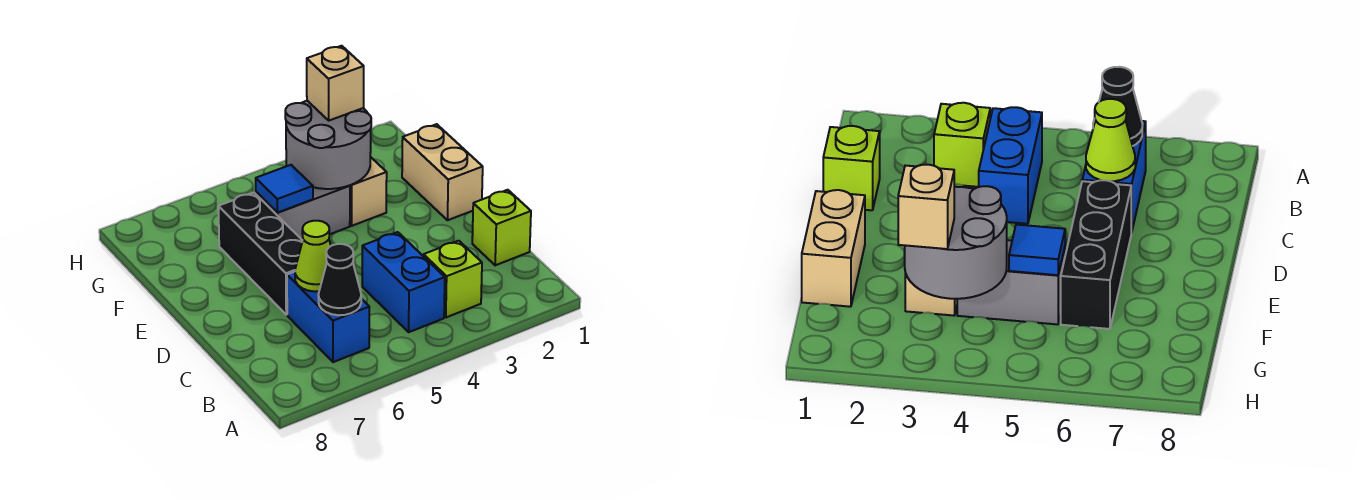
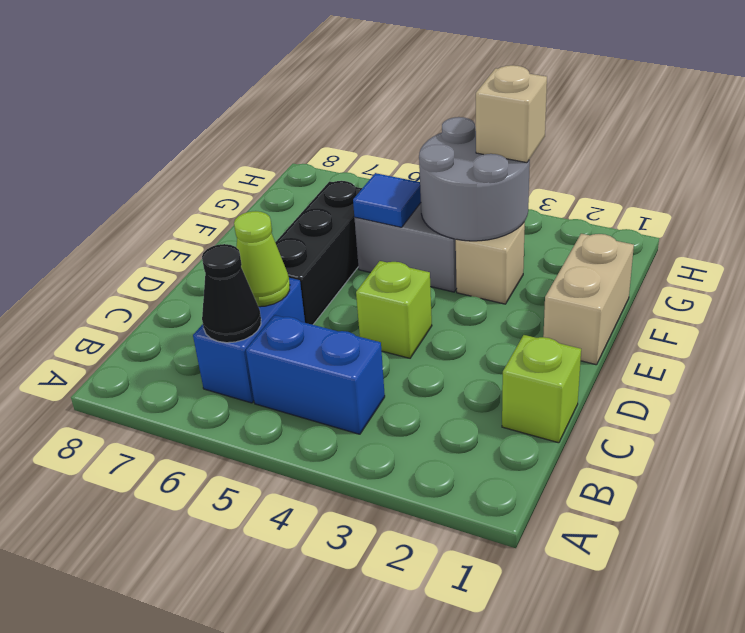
lime 1x1 brick [424,241,482,317] -> lime 1x1 brick moved to [356,261,432,358]
blue 1x2 brick [362,232,445,332] -> blue 1x2 brick turned to [246,315,385,434]

